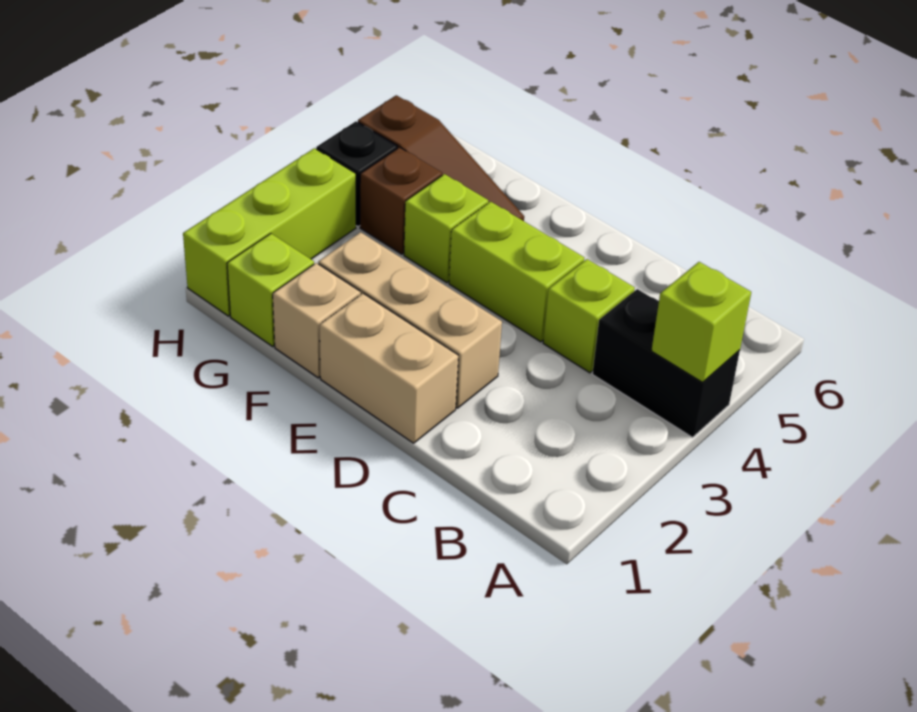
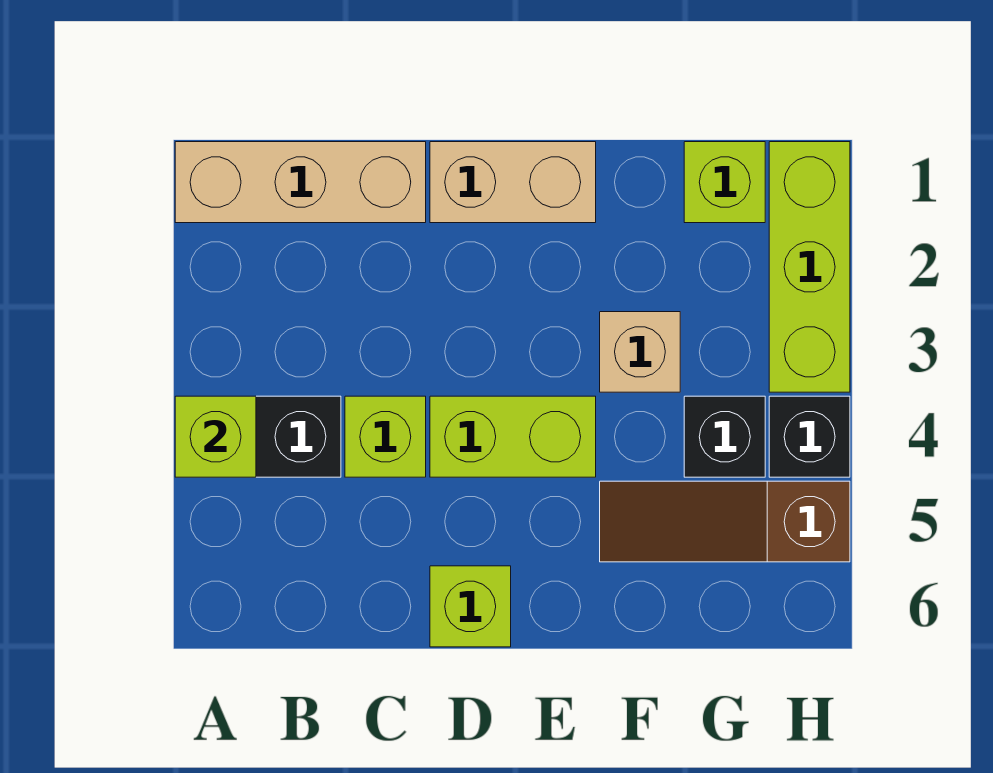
tan 1x3 brick [318,232,502,408] -> tan 1x3 brick moved to [175,142,426,223]
tan 1x1 brick [273,263,361,378] -> tan 1x1 brick moved to [600,312,680,392]
lime 1x1 brick [404,174,488,283] -> lime 1x1 brick moved to [430,566,511,647]
brown 1x1 brick [360,147,442,254] -> black 1x1 brick [684,396,765,477]

